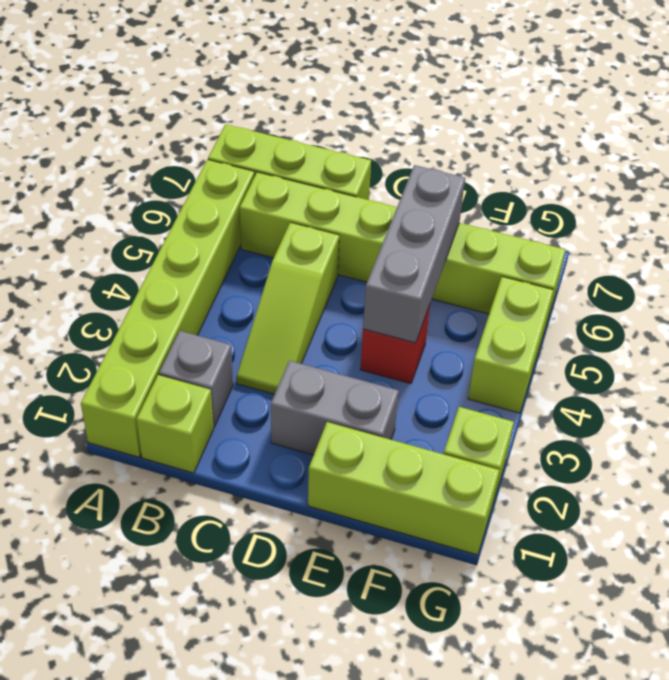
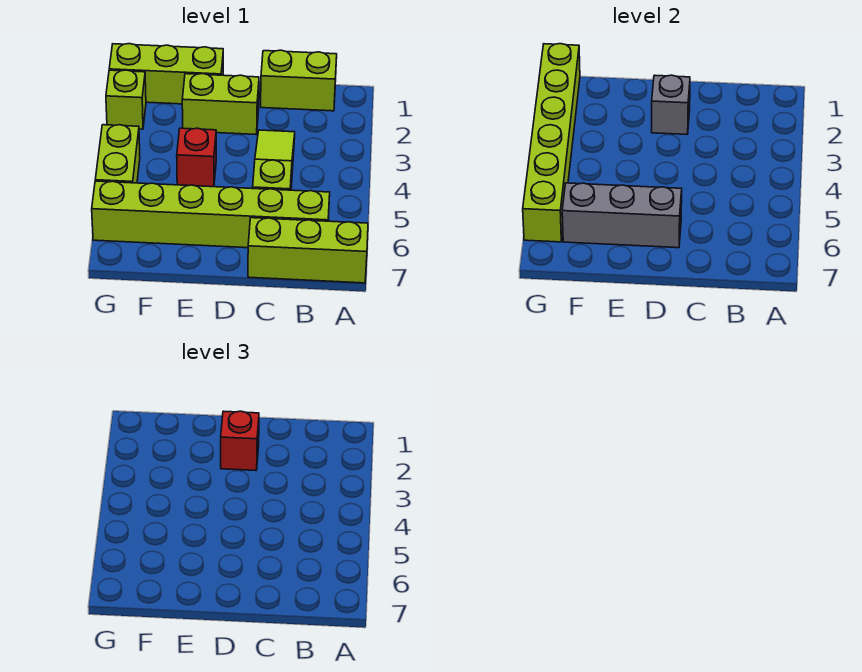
lime 1x6 brick [81,160,255,457] -> lime 1x6 brick moved to [523,44,580,242]
lime 1x1 brick [136,375,214,473] -> lime 1x2 brick [261,50,337,111]
grey 1x1 brick [159,331,233,427] -> grey 1x1 brick moved to [652,75,690,134]
grey 1x2 brick [271,361,399,455] -> lime 1x2 brick [182,74,259,134]
none -> red 1x1 brick [221,411,259,470]
grey 1x3 brick [363,165,465,343] -> grey 1x3 brick turned to [562,183,682,248]

